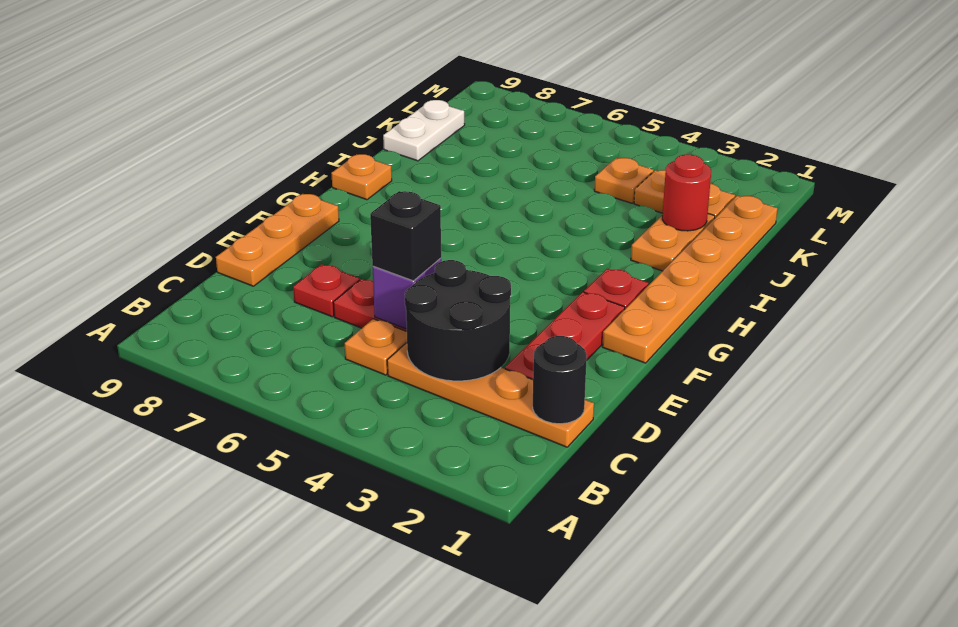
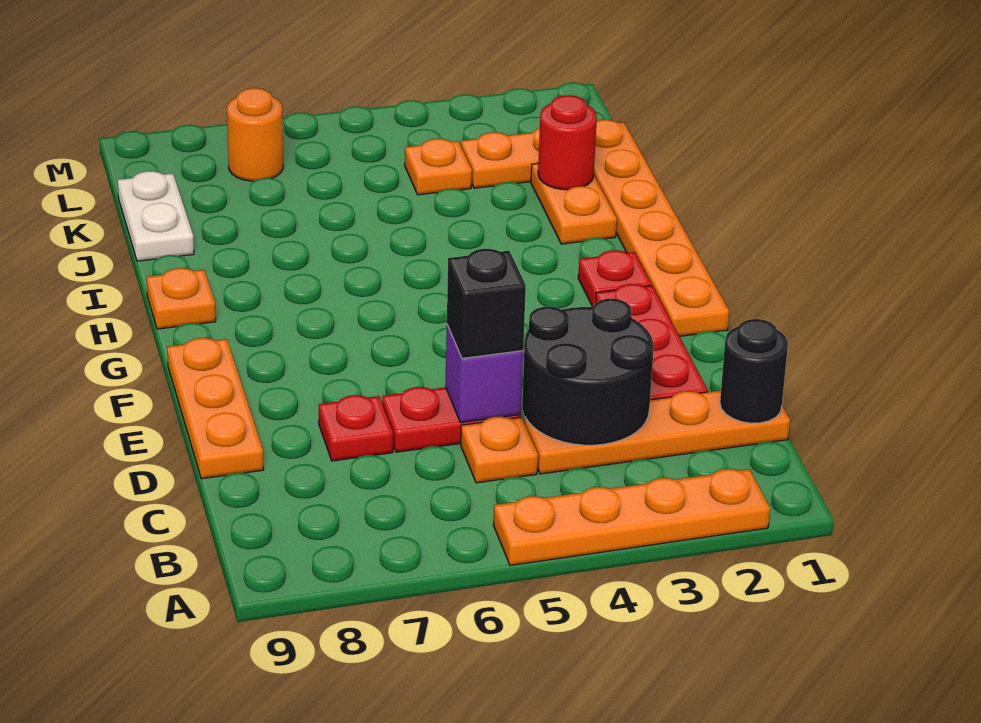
none -> orange 1x4 plate [493,469,770,565]
none -> orange 1x1 round brick [227,88,283,181]

